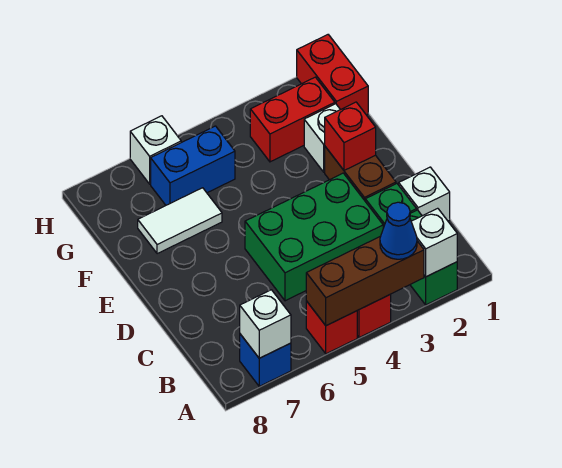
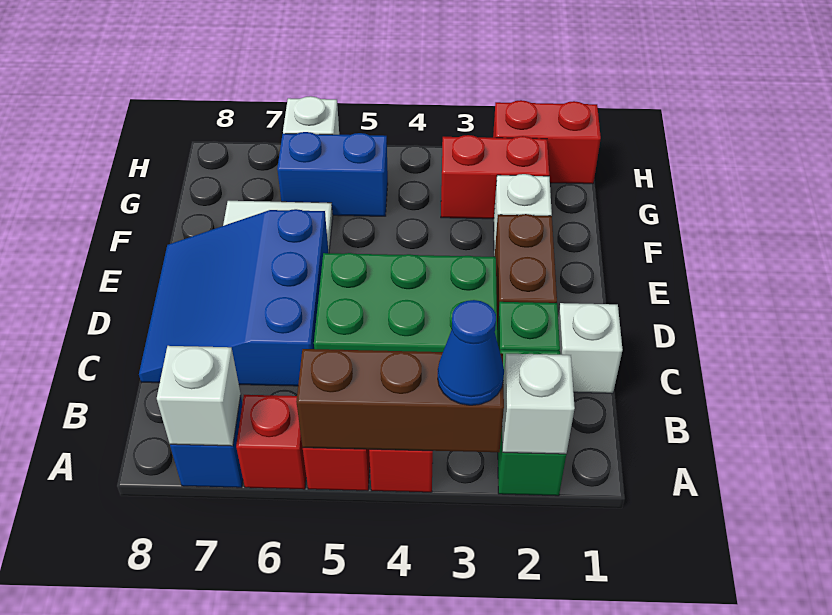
none -> blue 3x3 slope [139,209,328,386]
red 1x1 brick [325,102,376,170] -> red 1x1 brick moved to [236,395,306,489]
red 1x2 brick [297,35,368,115] -> red 1x2 brick turned to [493,100,601,184]

